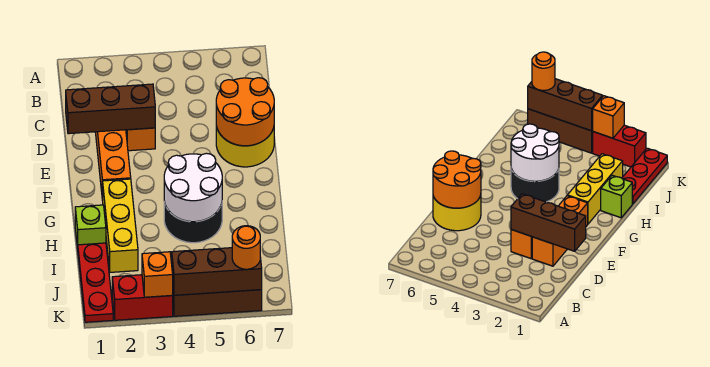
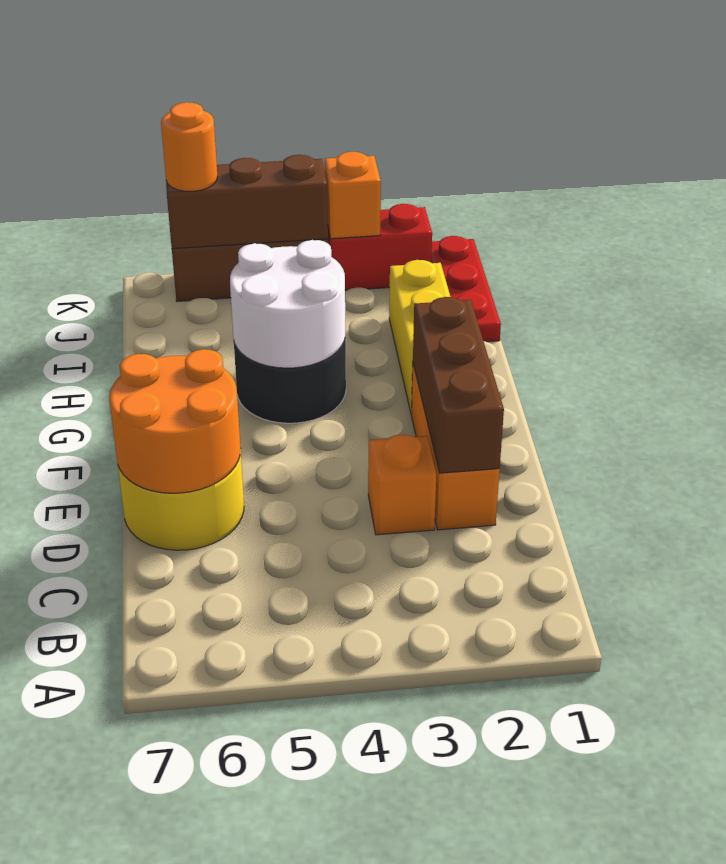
brown 1x3 brick [66,84,155,134] -> brown 1x3 brick turned to [413,297,504,473]
lime 1x1 brick [75,205,106,249] -> none

